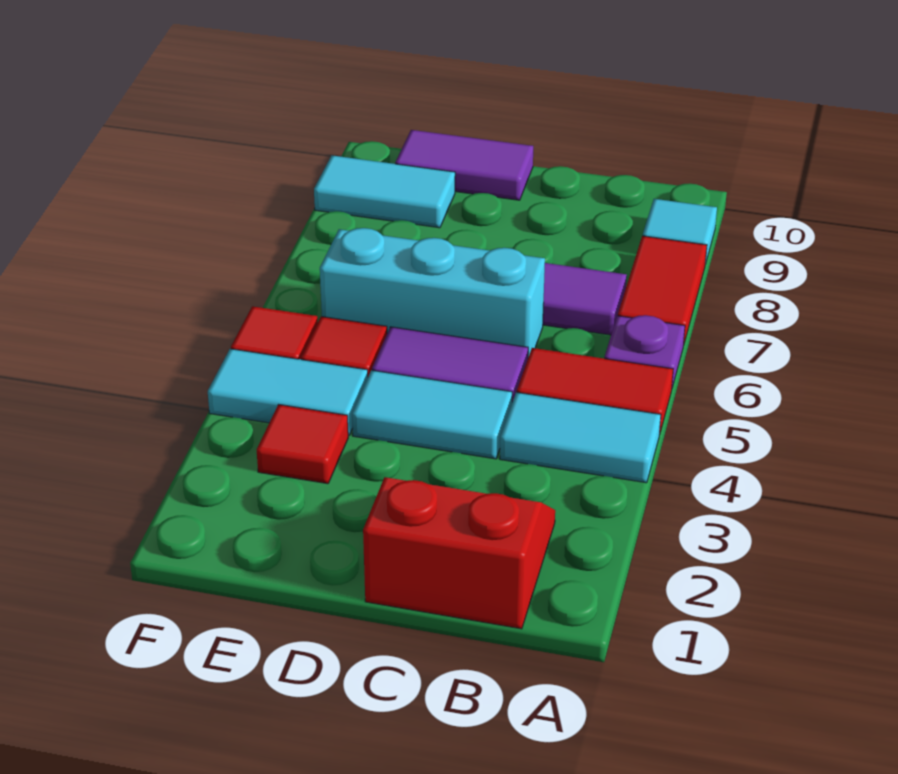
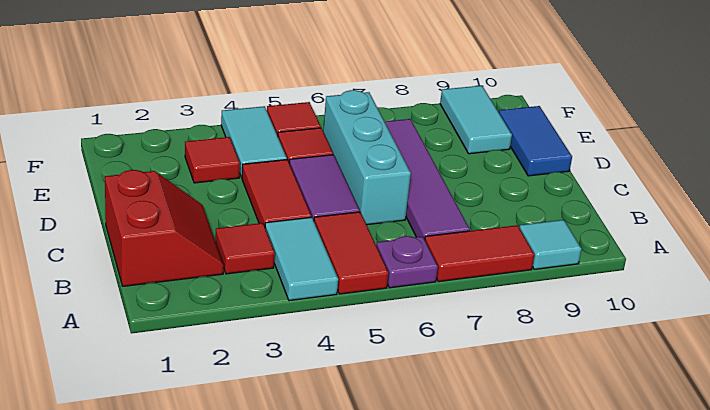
none -> red 1x1 tile [215,223,275,274]
cyan 1x2 tile [352,370,512,459] -> red 1x2 tile [242,160,311,226]
purple 1x2 tile [395,130,533,200] -> blue 1x2 tile [499,106,572,176]

